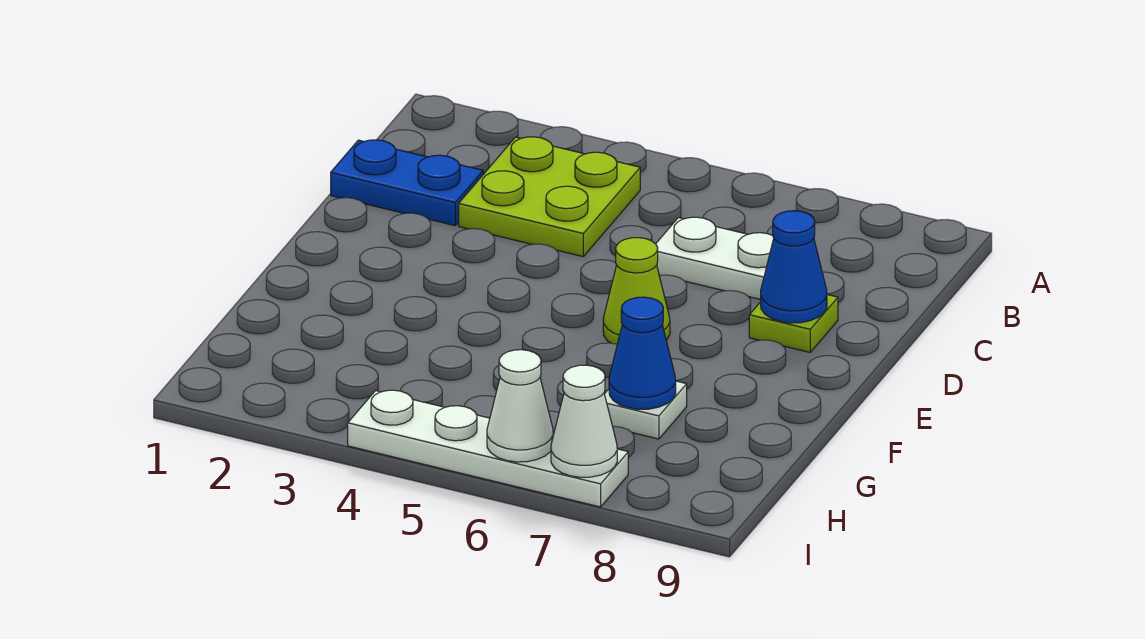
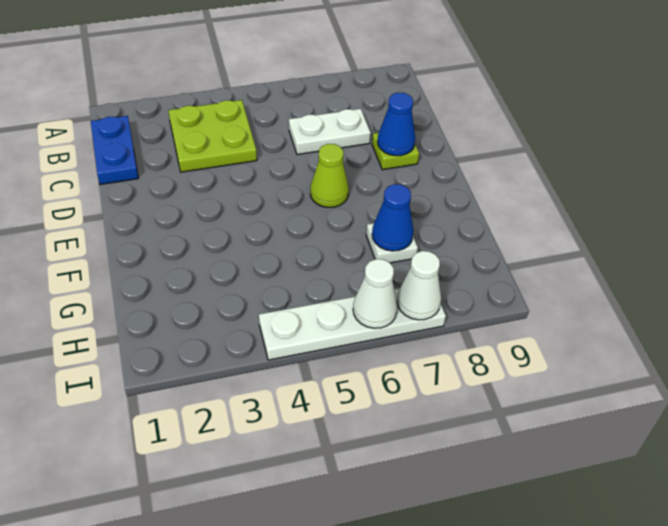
blue 1x2 plate [331,140,483,226] -> blue 1x2 plate turned to [91,116,138,184]

